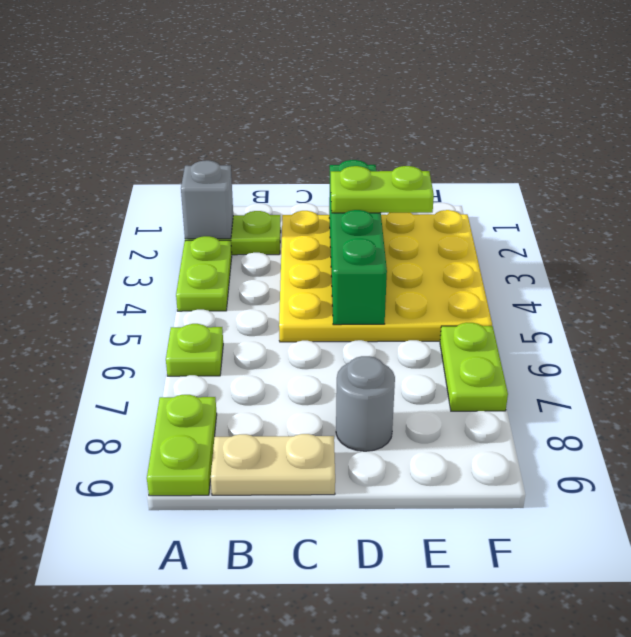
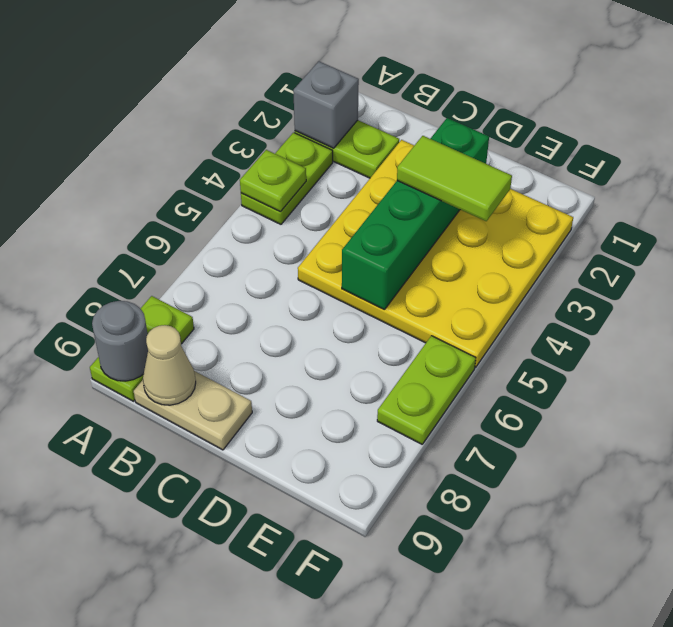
lime 1x1 plate [166,324,223,376] -> lime 1x1 plate moved to [240,150,306,212]
none -> tan 1x1 cone [143,325,196,405]
lime 1x2 plate [331,166,434,213] -> lime 1x2 tile [397,136,512,221]
grey 1x1 round brick [336,356,395,451] -> grey 1x1 round brick moved to [92,301,148,381]

